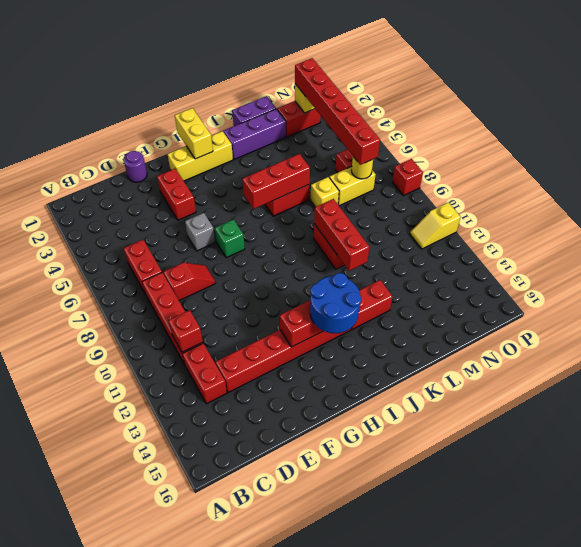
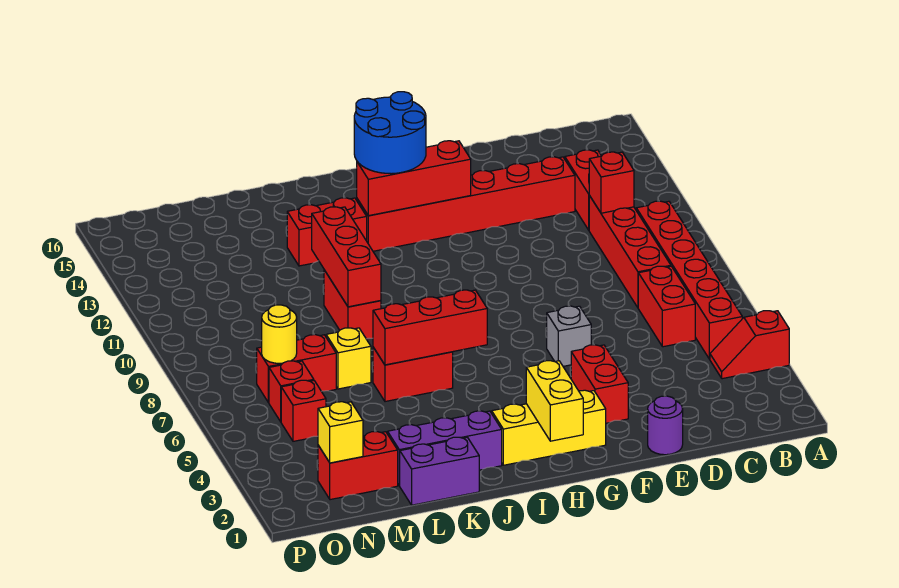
red 1x2 slope [164,263,216,301] -> red 1x2 slope moved to [710,311,789,379]
green 1x1 brick [215,219,245,258] -> none
yellow 1x2 brick [329,167,376,206] -> red 1x2 brick [257,335,336,403]
red 1x6 brick [295,58,380,165] -> red 1x6 brick moved to [636,201,742,359]
yellow 1x2 slope [410,202,461,249] -> none
red 1x1 brick [392,159,423,196] -> red 1x1 brick moved to [281,380,326,441]

